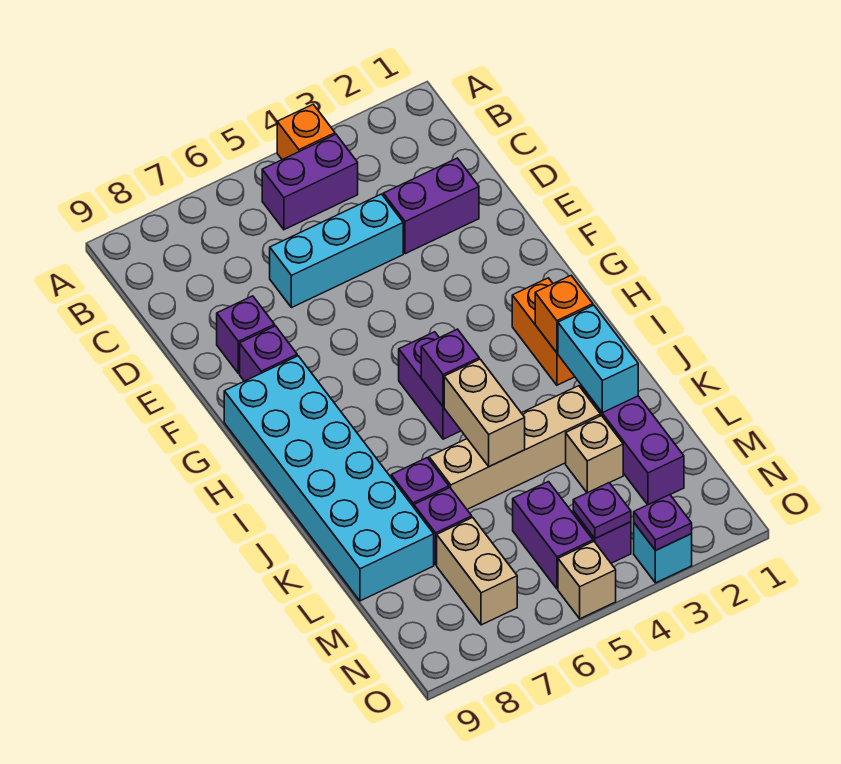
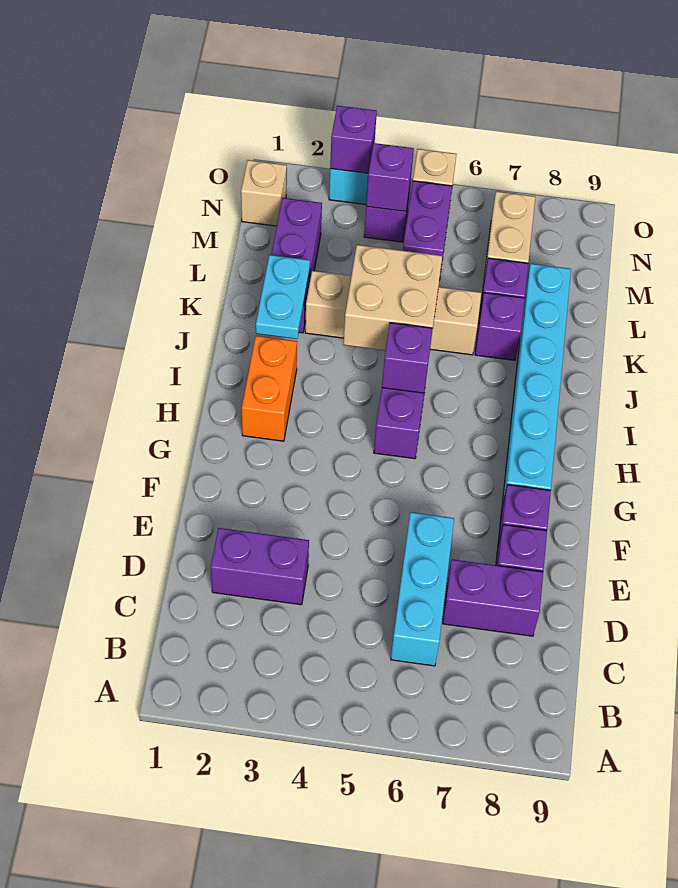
orange 1x1 brick [277,104,335,160] -> none
purple 1x2 brick [262,134,358,230] -> purple 1x2 brick moved to [443,559,543,636]
cyan 1x3 brick [270,194,403,308] -> cyan 1x3 brick turned to [391,512,454,666]
cyan 2x6 brick [224,356,434,601] -> cyan 1x6 brick [502,264,571,506]
orange 1x1 brick [535,276,593,353] -> none
cyan 1x2 brick [558,305,638,413] -> cyan 1x2 plate [256,255,310,339]
tan 1x2 brick [444,359,525,467] -> tan 2x2 brick [343,245,442,351]
tan 1x1 brick [566,416,623,493] -> tan 1x1 brick moved to [241,160,287,226]
purple 1x1 plate [573,483,631,538] -> purple 1x1 brick [366,143,414,212]
purple 1x1 plate [634,495,692,551] -> purple 1x1 brick [330,106,377,173]

